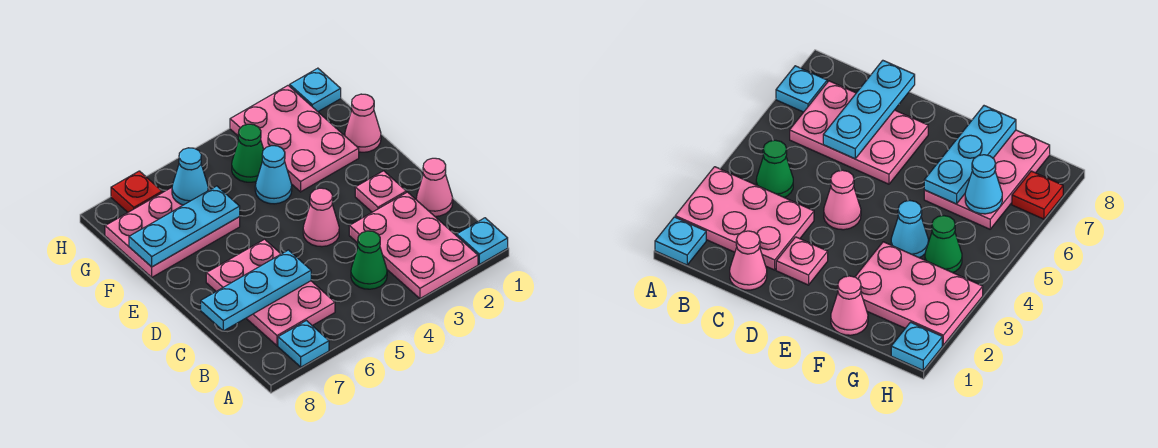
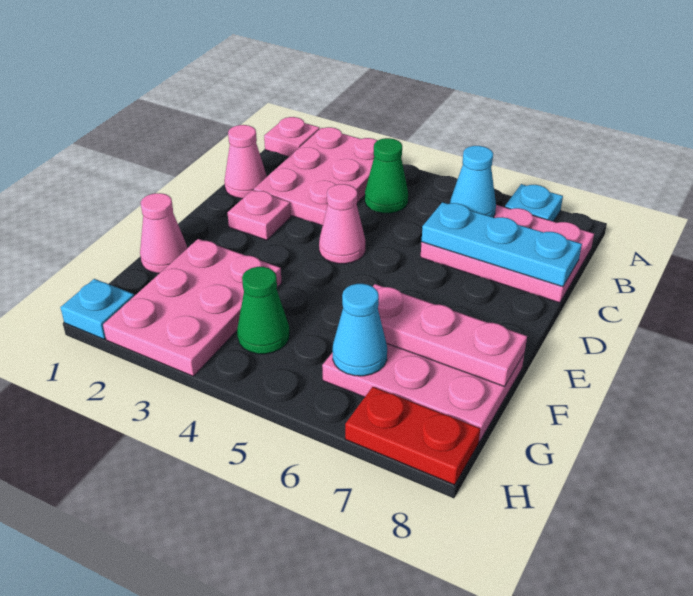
cyan 1x1 plate [457,218,508,264] -> pink 1x1 plate [264,117,320,157]
pink 2x3 plate [206,239,335,346] -> pink 2x3 plate turned to [421,205,594,303]
cyan 1x1 cone [255,146,292,204] -> cyan 1x1 cone moved to [450,146,496,217]
cyan 1x3 plate [129,186,240,267] -> pink 1x3 plate [373,284,527,387]
red 1x1 plate [111,171,162,212] -> red 1x2 plate [345,387,480,485]

